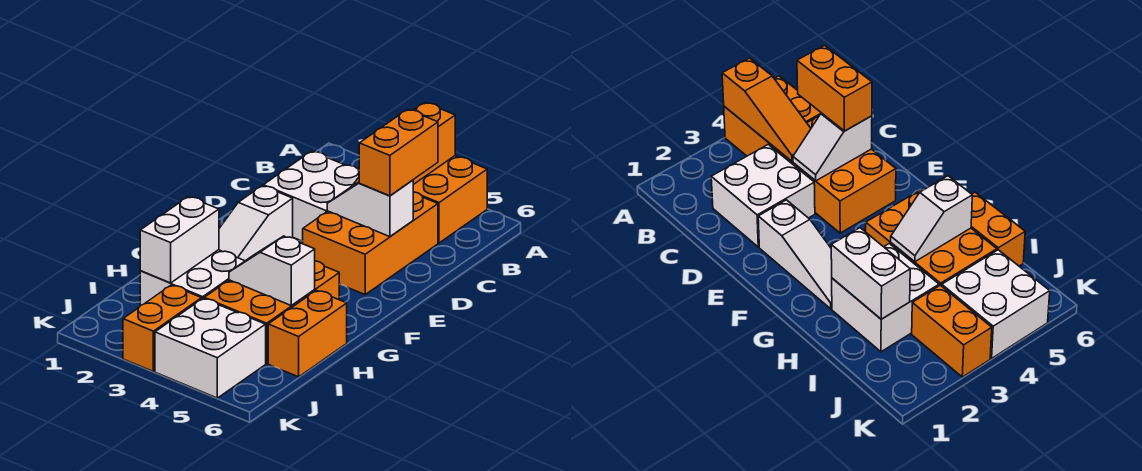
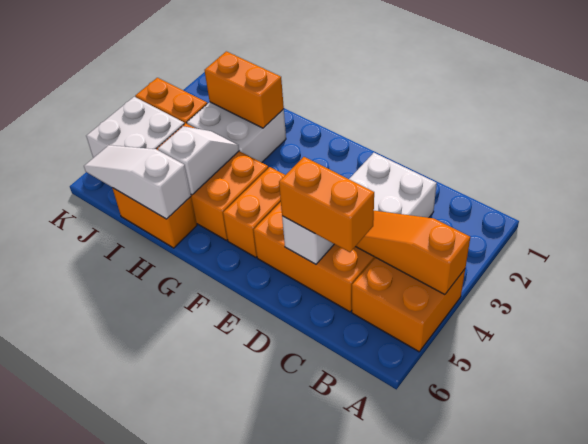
white 1x3 slope [219,186,293,261] -> white 1x3 slope moved to [84,145,191,219]
none -> orange 1x2 brick [223,167,285,257]
white 1x2 brick [140,197,219,283] -> orange 1x2 brick [205,51,284,128]

